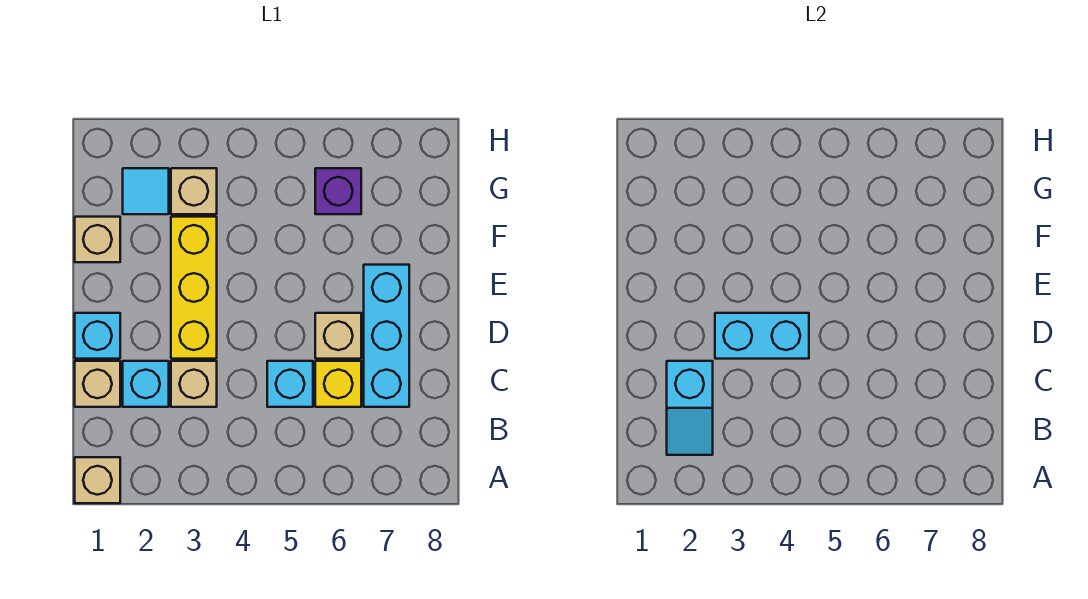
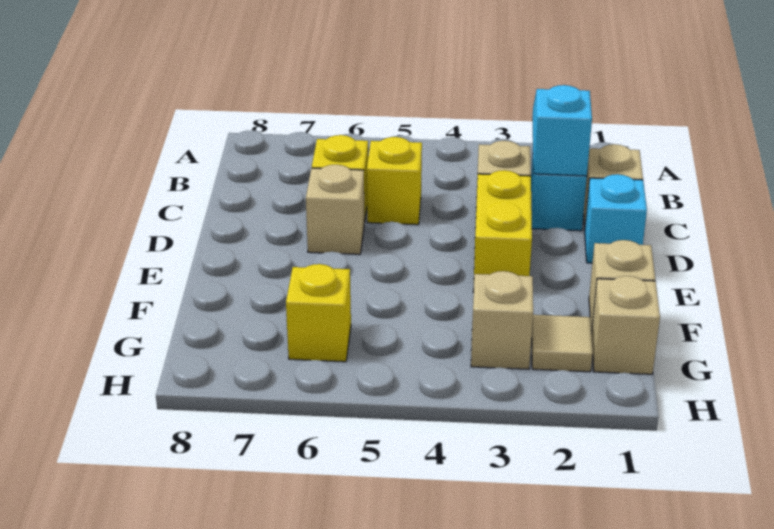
tan 1x1 brick [75,457,120,503] -> tan 1x1 brick moved to [591,276,660,374]
cyan 1x1 brick [267,361,313,407] -> yellow 1x1 brick [367,137,422,225]
cyan 1x3 brick [364,265,409,407] -> none
yellow 1x3 brick [171,217,217,359] -> yellow 1x2 brick [473,170,532,292]
cyan 1x2 brick [715,313,809,359] -> none
cyan 1x1 tile [123,168,169,214] -> tan 1x1 tile [532,315,593,372]
purple 1x1 brick [315,168,361,214] -> yellow 1x1 brick [286,264,351,362]

